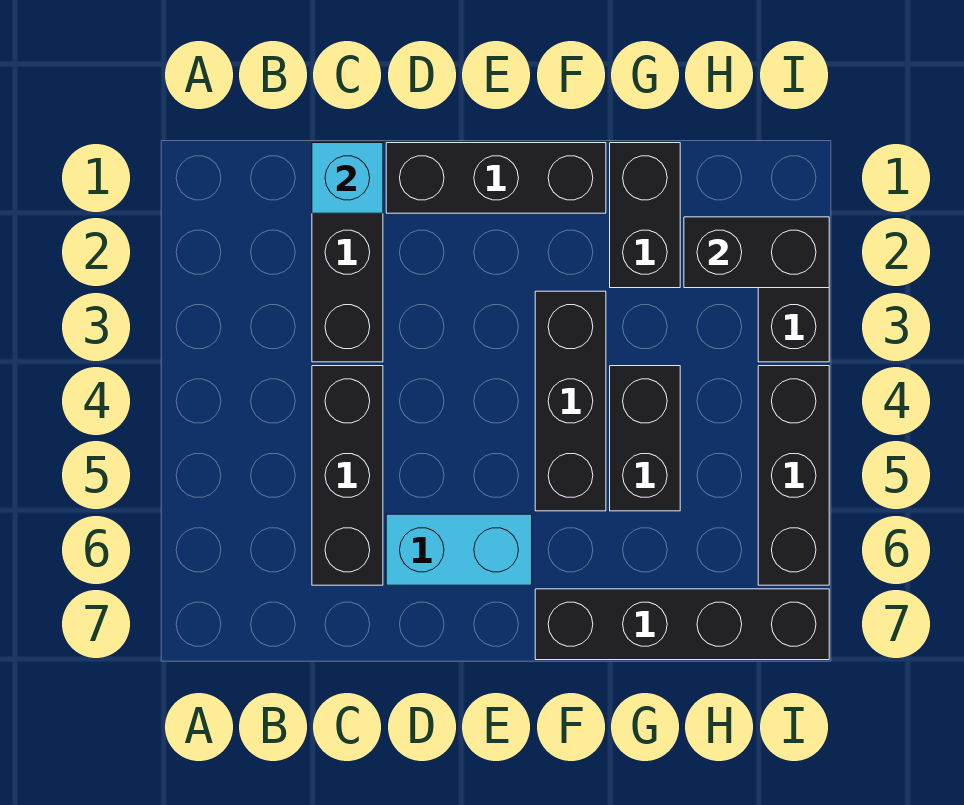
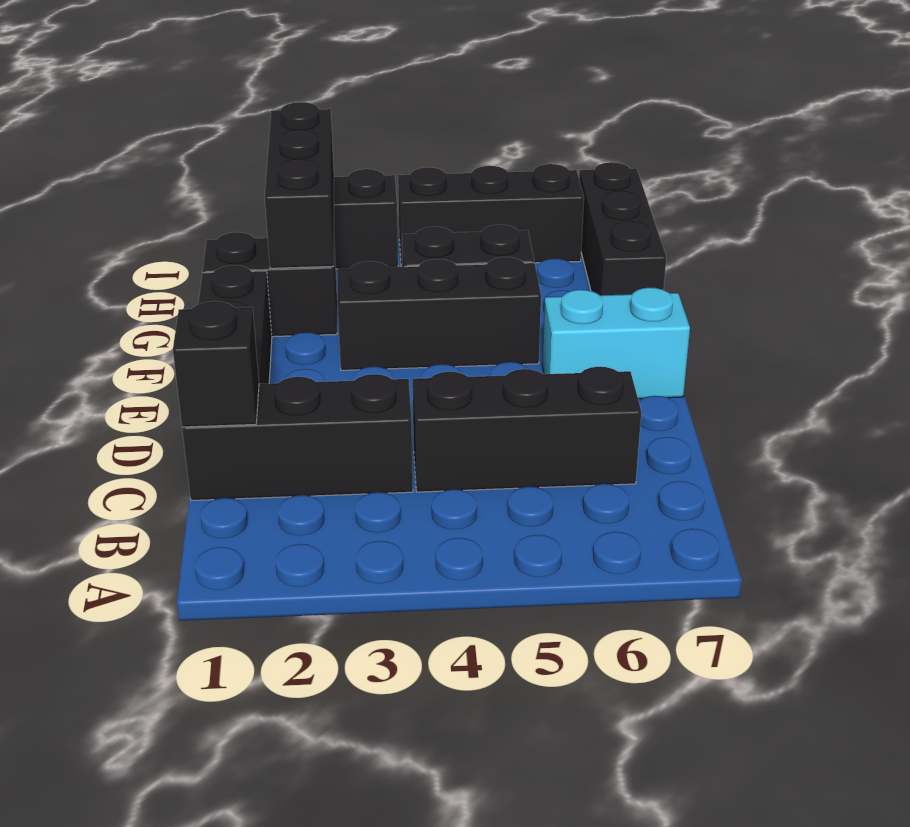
cyan 1x1 brick [312,143,383,213] -> black 1x1 brick [173,301,259,427]
cyan 1x2 brick [386,514,532,585] -> cyan 1x2 brick turned to [542,287,690,399]
black 1x4 brick [535,589,829,660] -> black 1x3 brick [579,162,666,295]
black 1x2 brick [684,217,829,288] -> black 1x3 brick [265,102,334,268]

